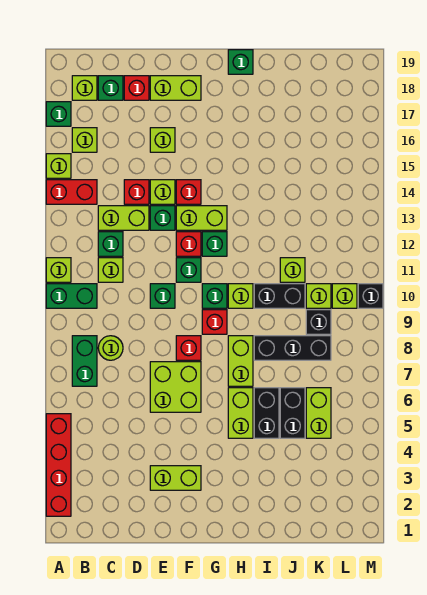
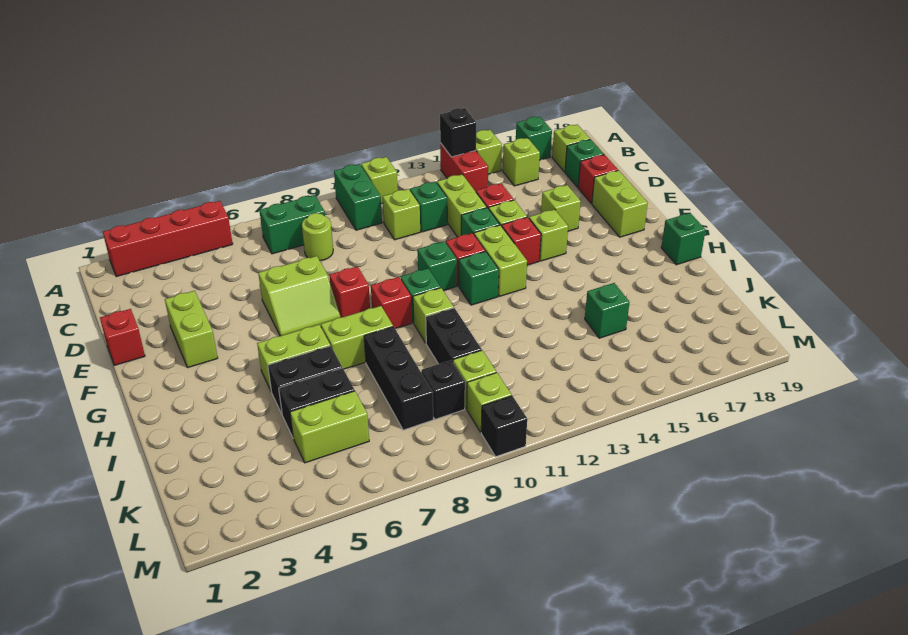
none -> black 1x1 brick [440,108,476,157]
none -> red 1x1 brick [100,309,145,365]
lime 2x2 brick [150,362,201,412] -> lime 2x2 slope [258,256,340,336]
green 1x1 brick [150,284,175,308] -> green 1x1 brick moved to [585,283,630,338]
lime 1x1 brick [280,258,305,282] -> lime 1x1 brick moved to [529,209,568,261]

